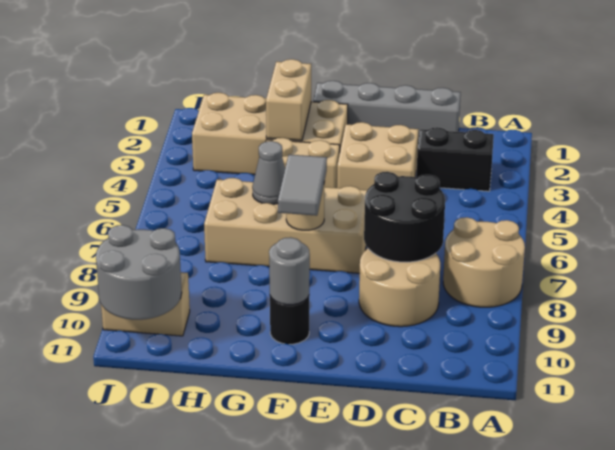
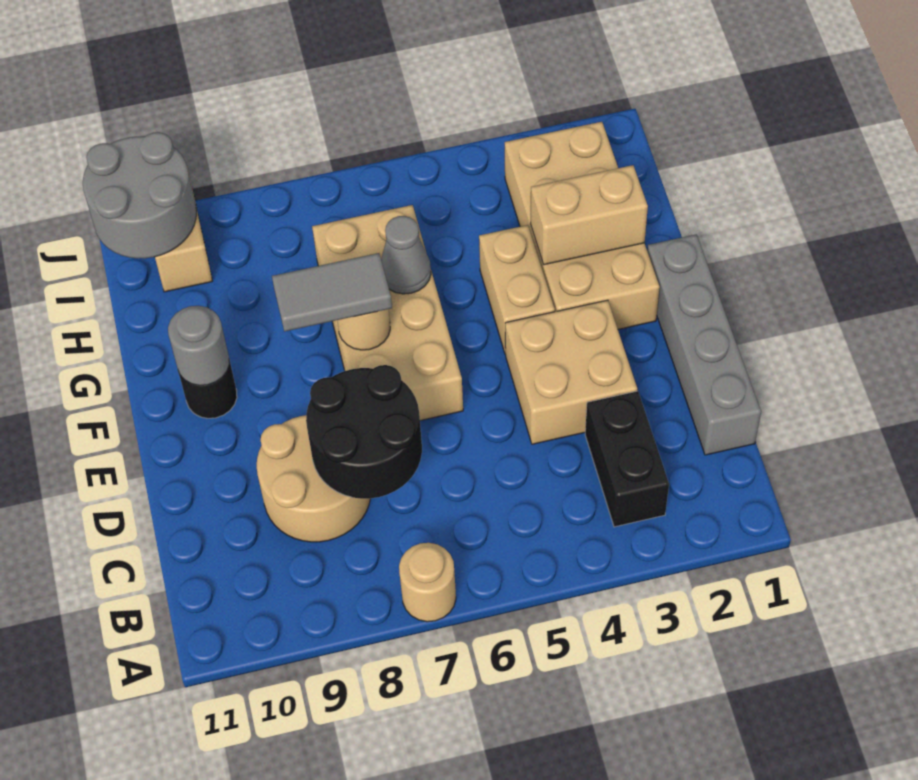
tan 2x2 round brick [443,217,525,307] -> tan 1x1 round brick [399,543,456,622]

